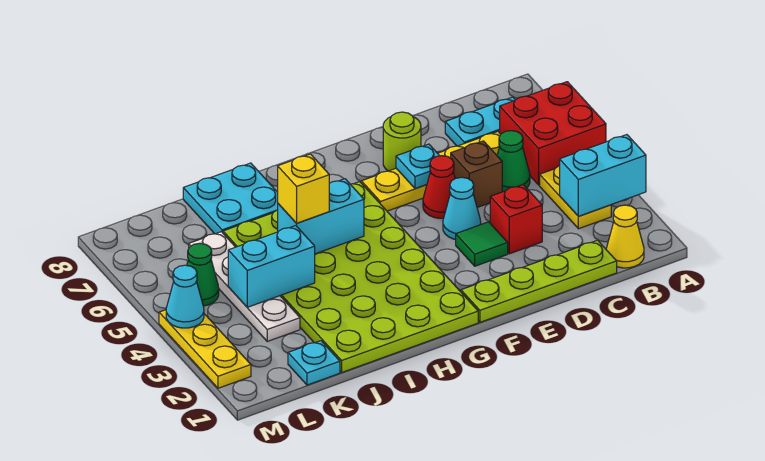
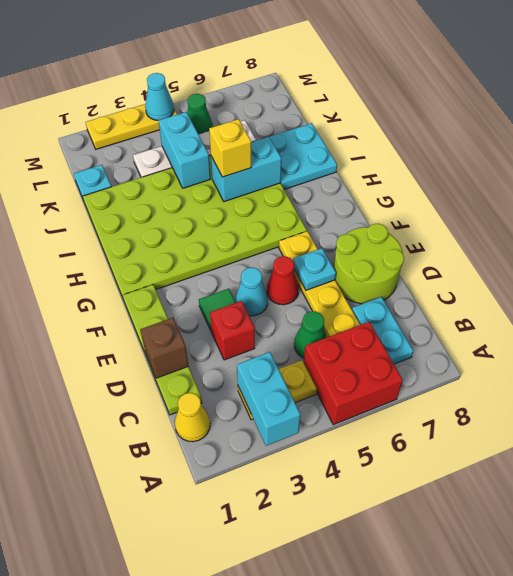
brown 1x1 brick [451,141,502,207] -> brown 1x1 brick moved to [140,318,188,378]
lime 1x1 round brick [383,112,421,171] -> lime 2x2 round brick [334,224,404,304]
cyan 1x2 brick [278,179,364,254] -> cyan 1x2 brick turned to [211,137,281,202]

